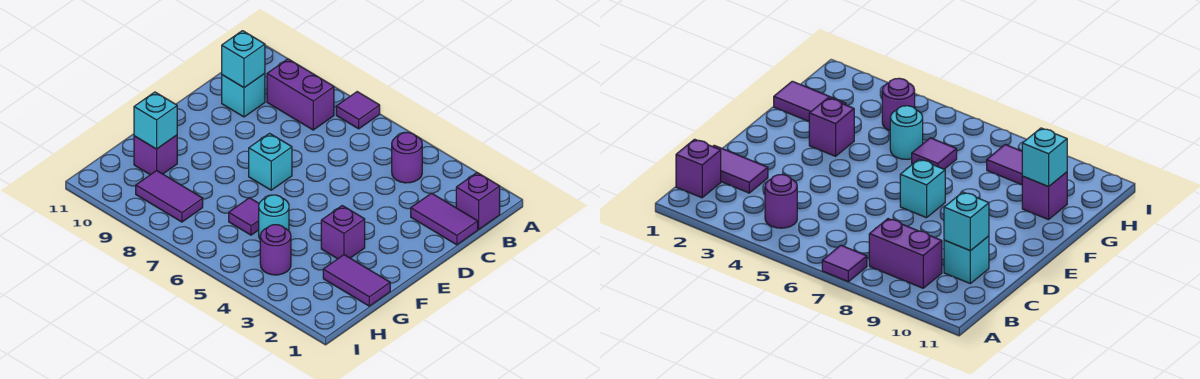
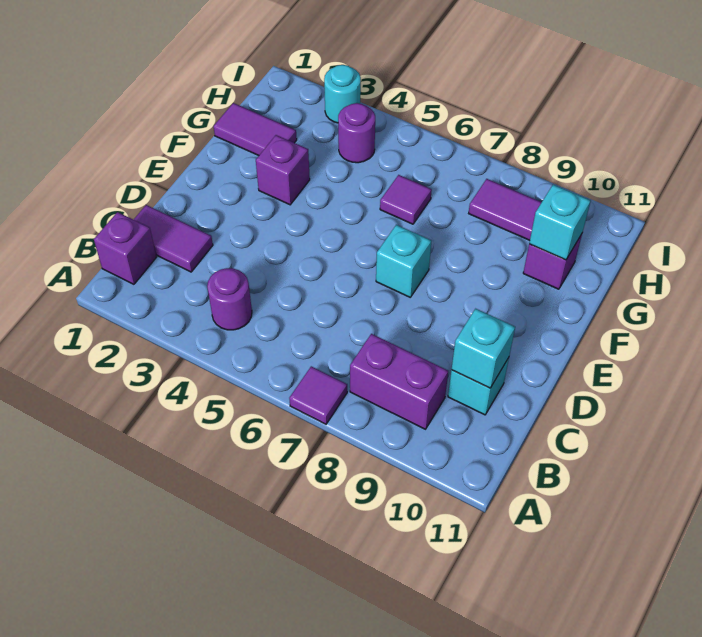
cyan 1x1 round brick [259,195,289,239] -> cyan 1x1 round brick moved to [324,65,361,123]

